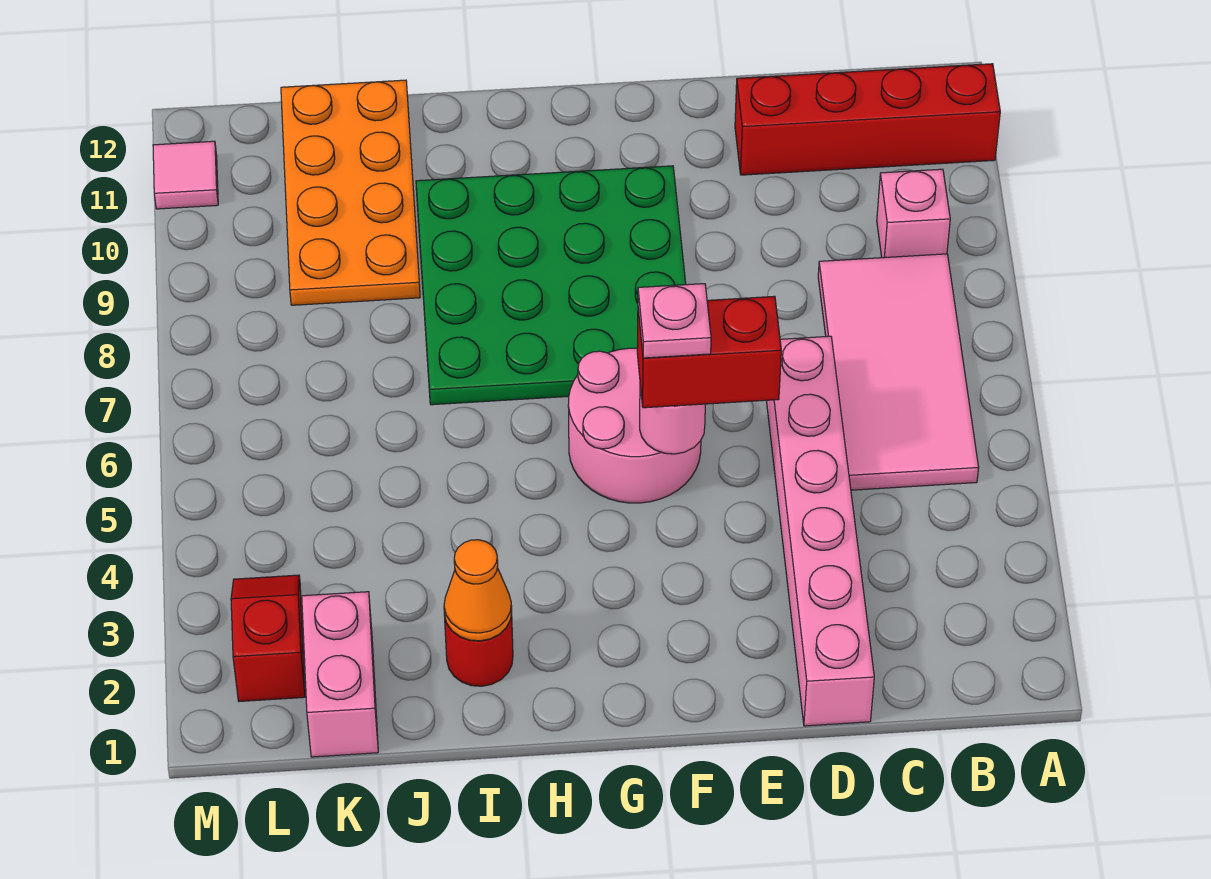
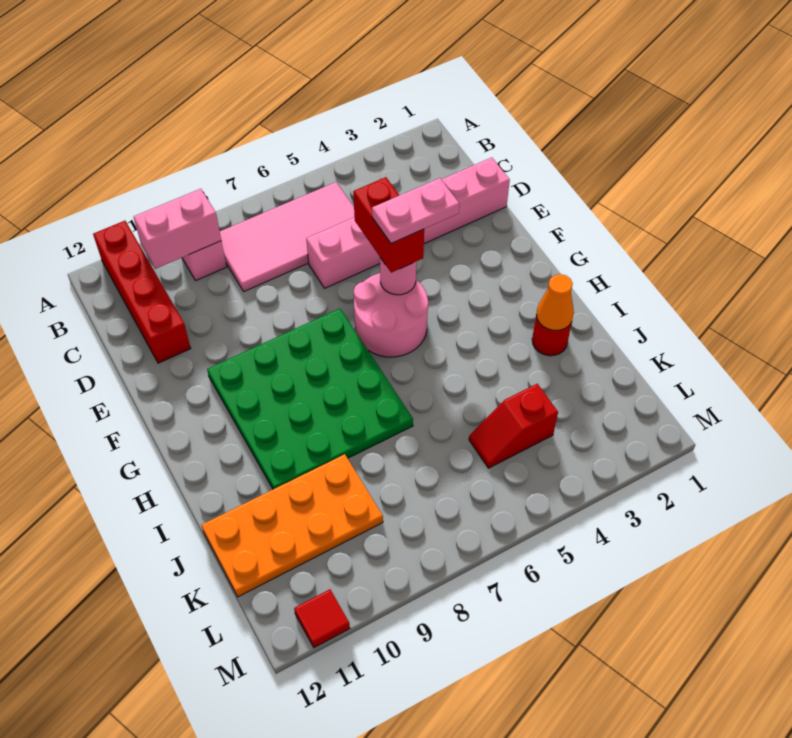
pink 1x1 plate [638,284,711,358] -> pink 1x2 plate [372,178,459,244]
pink 1x2 brick [302,592,378,757] -> pink 1x2 brick moved to [134,189,221,269]
red 1x2 slope [231,575,305,701] -> red 1x2 slope moved to [469,384,558,468]
pink 1x1 tile [153,141,218,209] -> red 1x1 tile [294,589,350,648]

